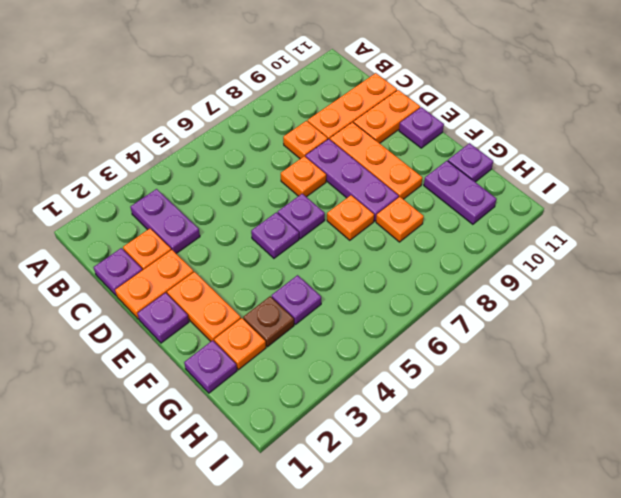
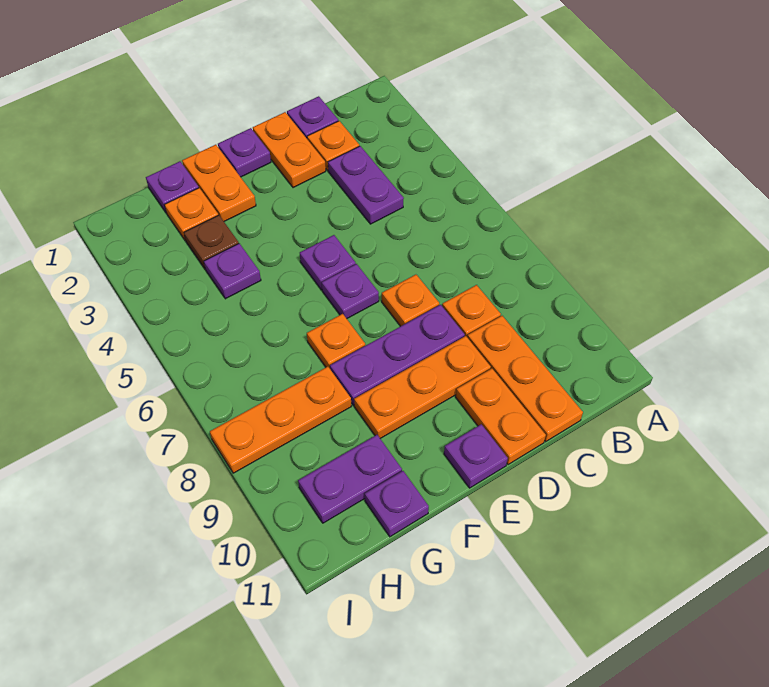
purple 1x2 plate [130,189,200,253] -> purple 1x2 plate turned to [328,146,404,224]
orange 1x2 plate [167,272,241,342] -> orange 1x2 plate turned to [182,145,256,221]
orange 1x1 plate [376,197,424,242] -> orange 1x3 plate [210,367,351,473]

